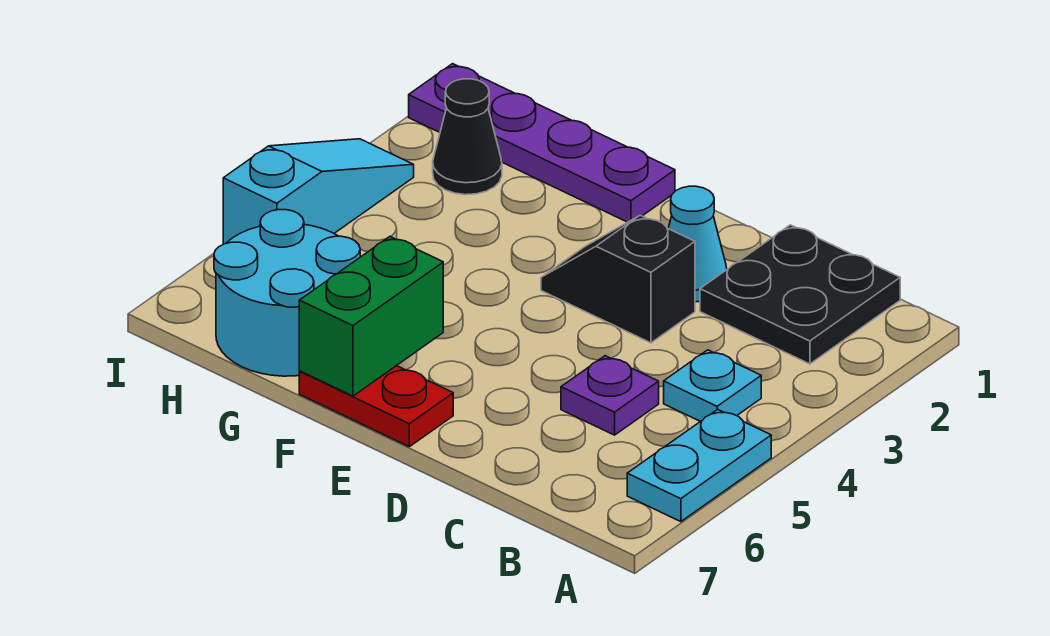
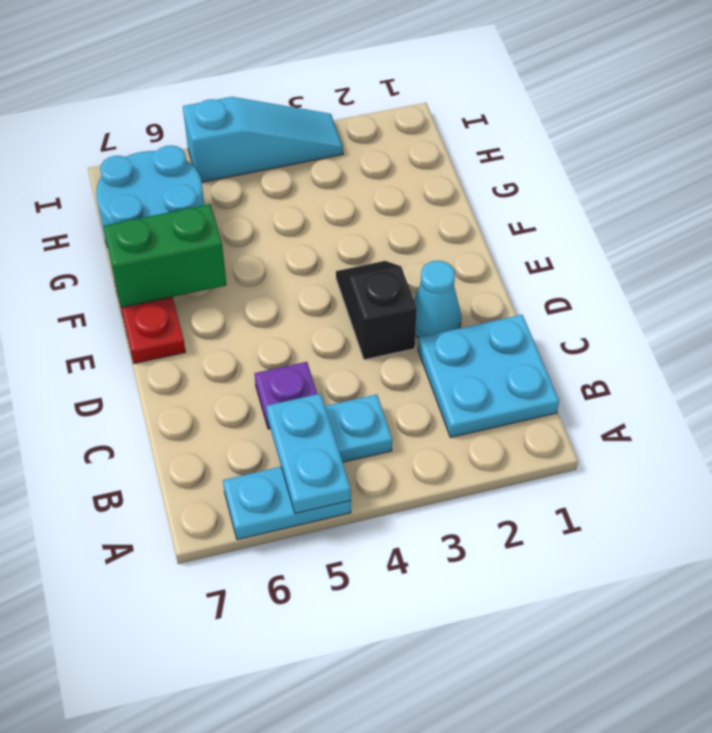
none -> cyan 1x2 plate [267,394,351,514]
black 2x2 plate [700,225,900,364] -> cyan 2x2 plate [418,315,559,438]
purple 1x4 plate [409,64,675,222] -> none
black 1x1 cone [433,79,502,195] -> none

